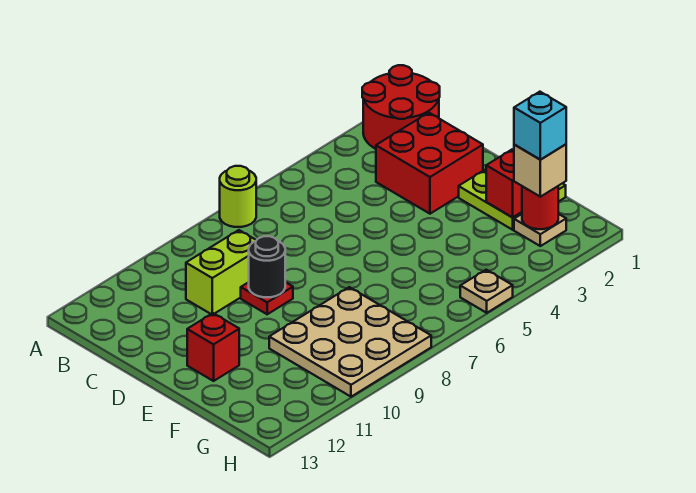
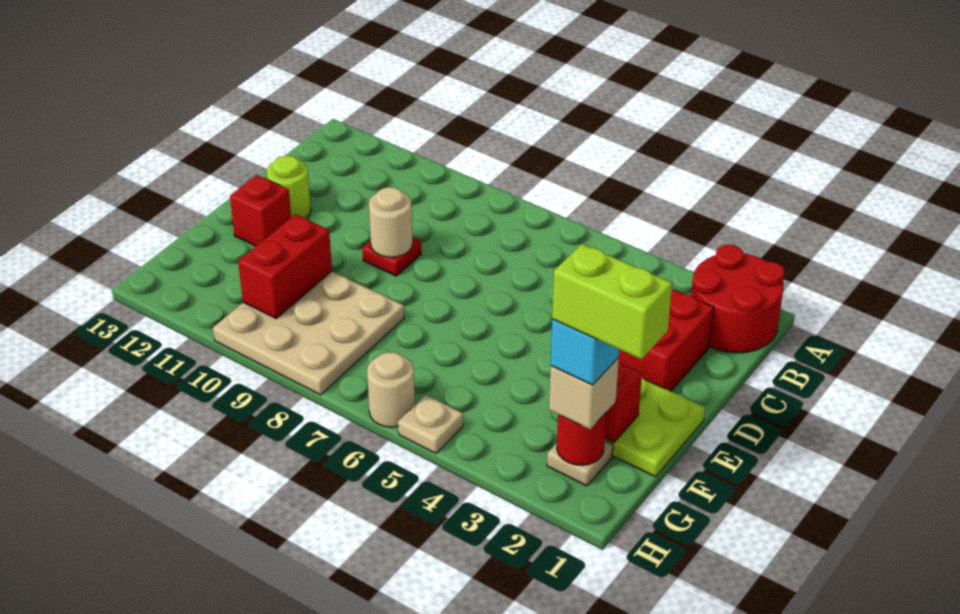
lime 1x1 round brick [220,166,256,227] -> lime 1x1 round brick moved to [267,156,311,218]
lime 1x2 brick [186,230,256,314] -> lime 1x2 brick moved to [552,244,672,359]
black 1x1 round brick [249,236,285,297] -> tan 1x1 round brick [369,187,413,257]
none -> red 1x2 brick [238,214,332,318]
none -> tan 1x1 round brick [367,352,415,427]

